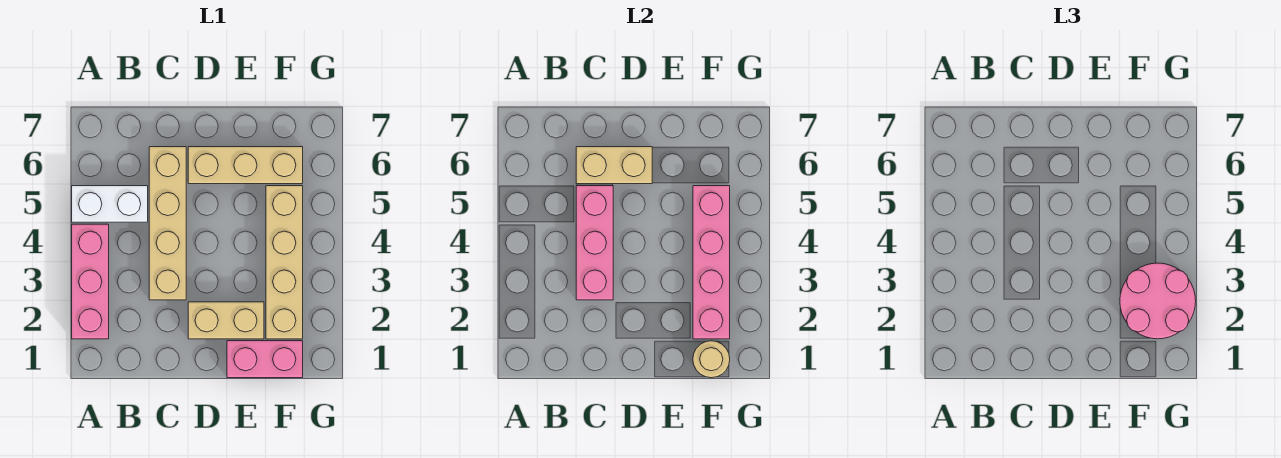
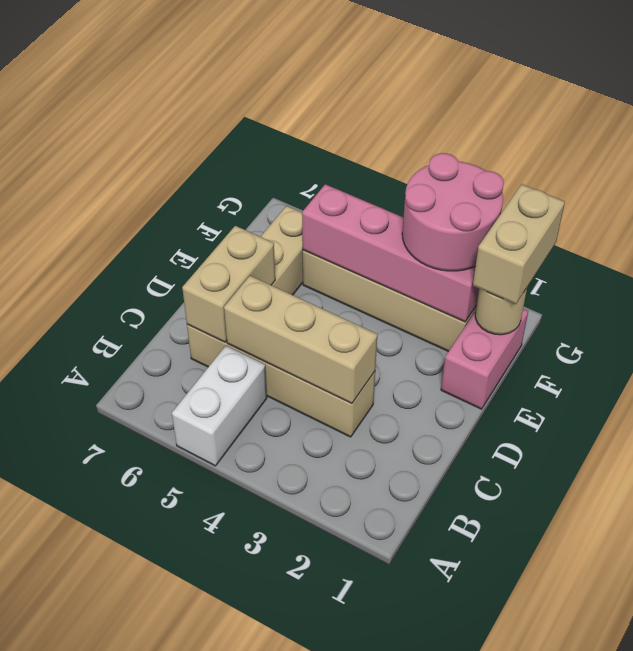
pink 1x3 brick [72,224,109,339] -> none
pink 1x3 brick [576,186,613,300] -> tan 1x3 brick [224,276,377,404]
tan 1x2 brick [188,302,264,339] -> tan 1x2 brick moved to [473,184,565,304]

